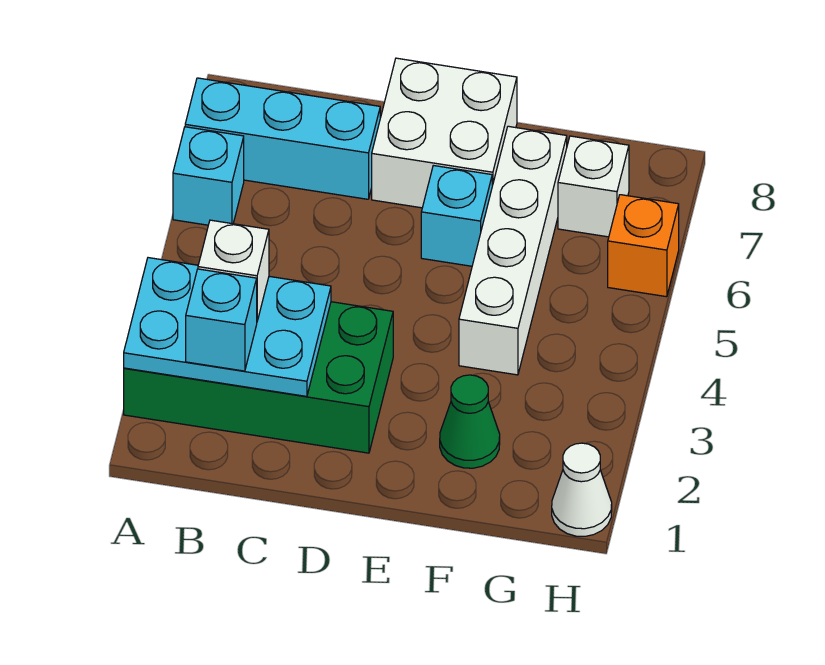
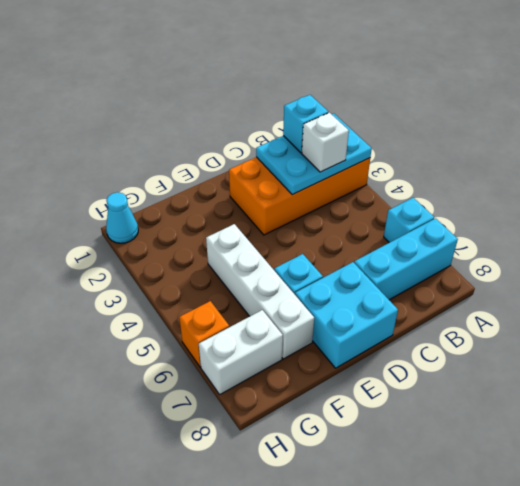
green 2x4 brick [124,302,393,453] -> orange 2x4 brick [229,157,370,235]
white 2x2 brick [372,58,517,208] -> cyan 2x2 brick [295,262,398,368]
green 1x1 cone [440,375,500,468] -> none
white 1x1 brick [558,136,629,237] -> white 1x2 brick [199,310,283,394]
white 1x1 cone [552,443,612,536] -> cyan 1x1 cone [106,192,138,243]

